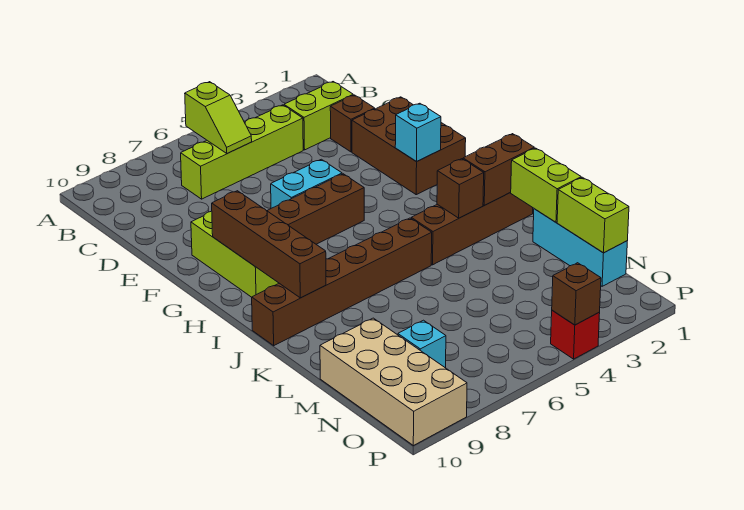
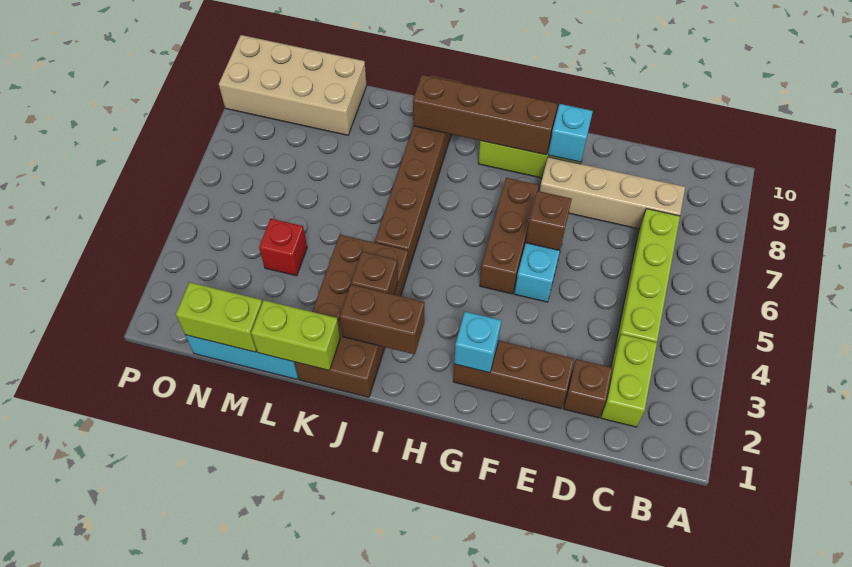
lime 1x2 slope [185,82,252,153] -> none
none -> tan 1x4 brick [540,157,685,229]
brown 2x3 brick [352,97,466,195] -> brown 1x3 brick [453,341,574,409]
brown 1x4 brick [411,193,533,265] -> brown 2x4 brick [295,235,409,397]
brown 1x2 brick [463,134,534,205] -> brown 1x2 brick turned to [340,285,424,354]
cyan 1x1 brick [398,320,446,368] -> cyan 1x1 brick moved to [548,104,593,162]
red 1x1 brick [551,310,600,359] -> red 1x1 brick moved to [259,219,307,276]
brown 1x1 brick [552,263,601,325] -> brown 1x1 brick moved to [526,191,572,251]

